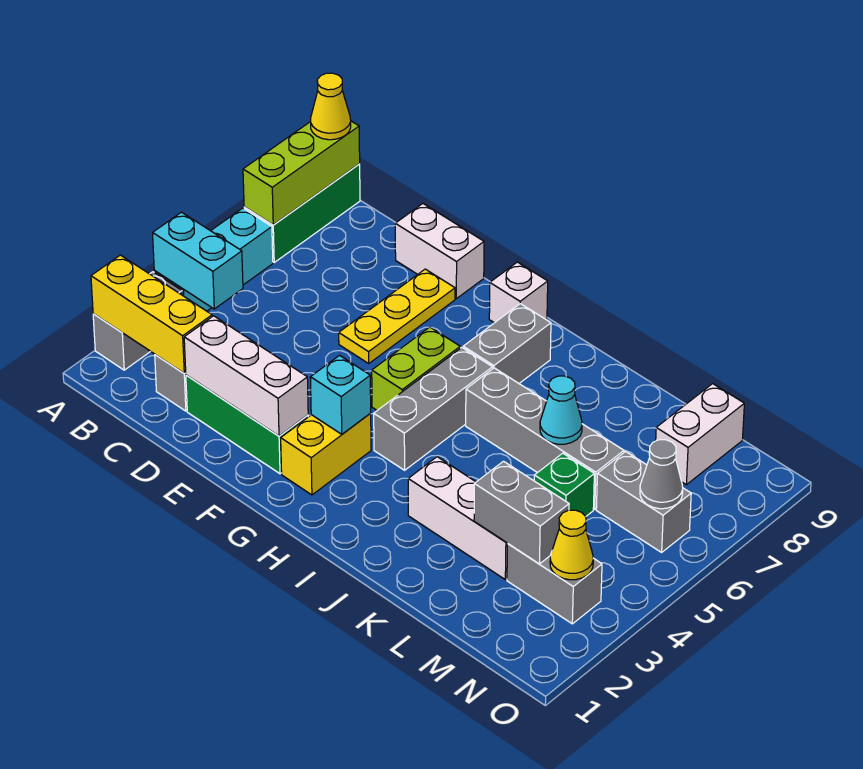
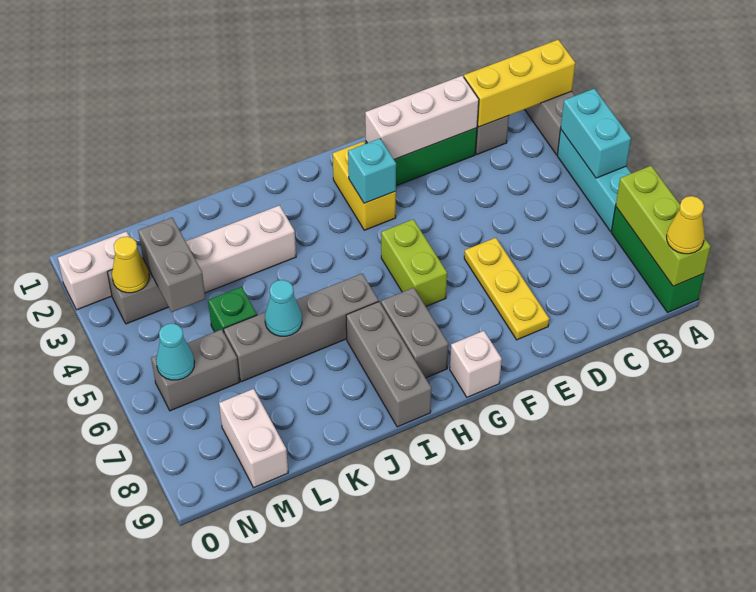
cyan 1x2 brick [153,212,243,309] -> cyan 1x2 brick turned to [561,89,631,178]
white 1x2 brick [395,204,484,299] -> white 1x2 brick moved to [58,231,129,310]
grey 1x3 brick [374,347,493,470] -> grey 1x3 brick moved to [346,302,431,427]
grey 1x2 brick [474,461,569,564] -> grey 1x2 brick turned to [138,218,205,312]
grey 1x1 cone [640,440,683,509] -> cyan 1x1 cone [156,323,195,380]

